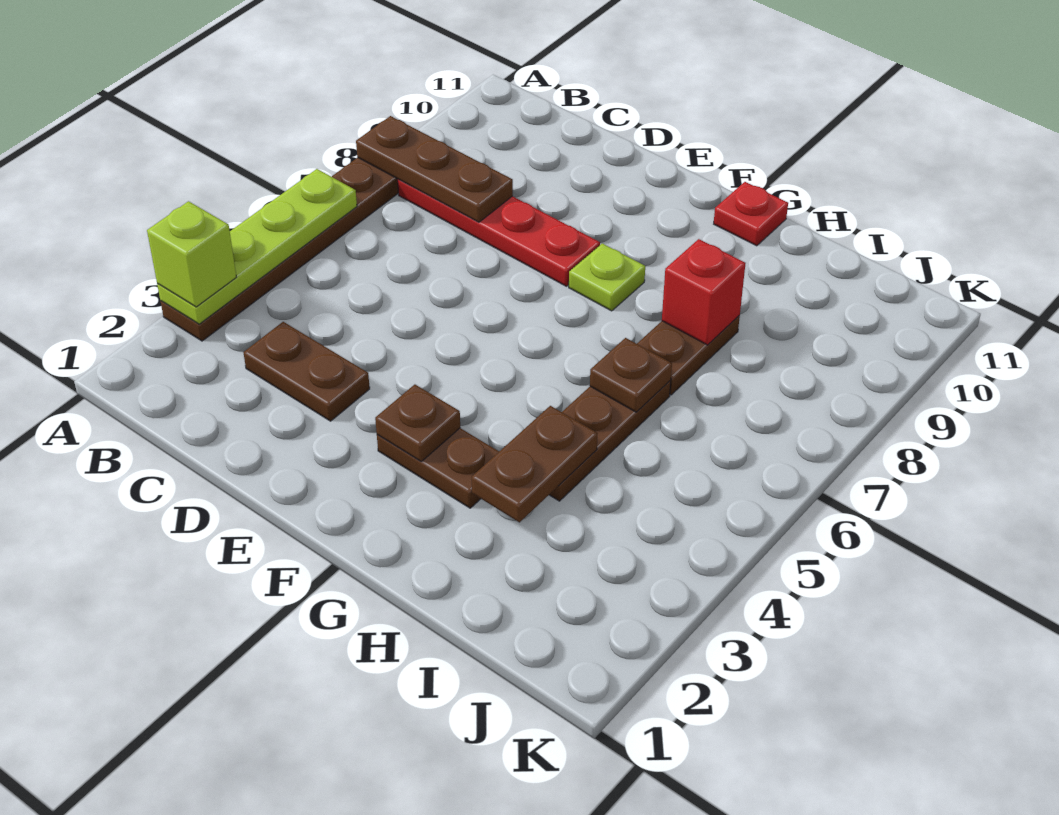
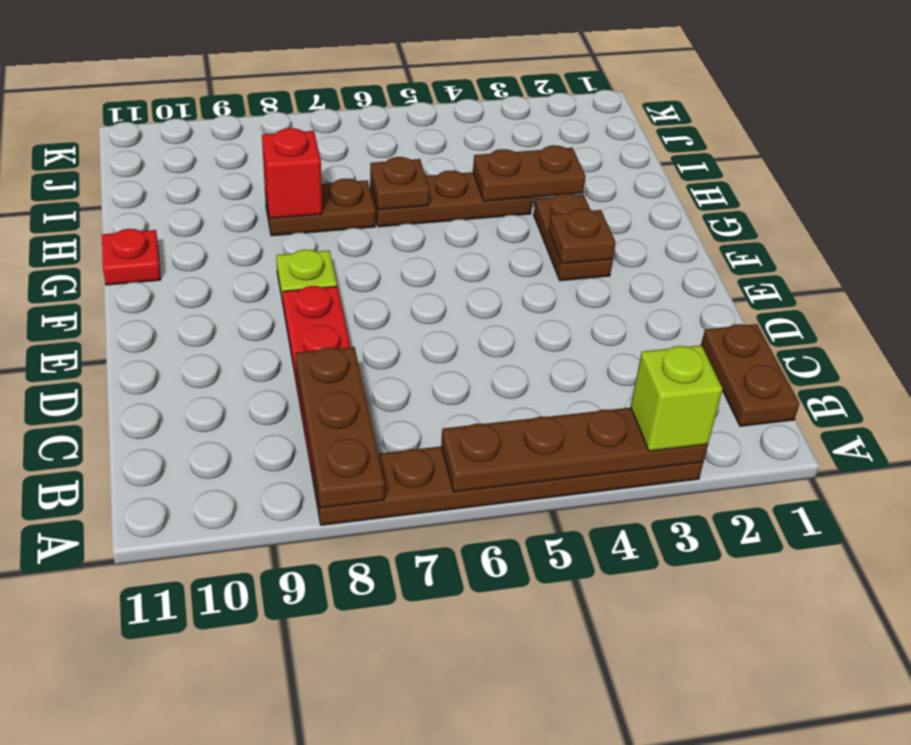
lime 1x4 plate [157,169,357,324] -> brown 1x4 plate [441,408,708,492]
brown 1x2 plate [243,322,370,421] -> brown 1x2 plate moved to [701,324,799,426]

